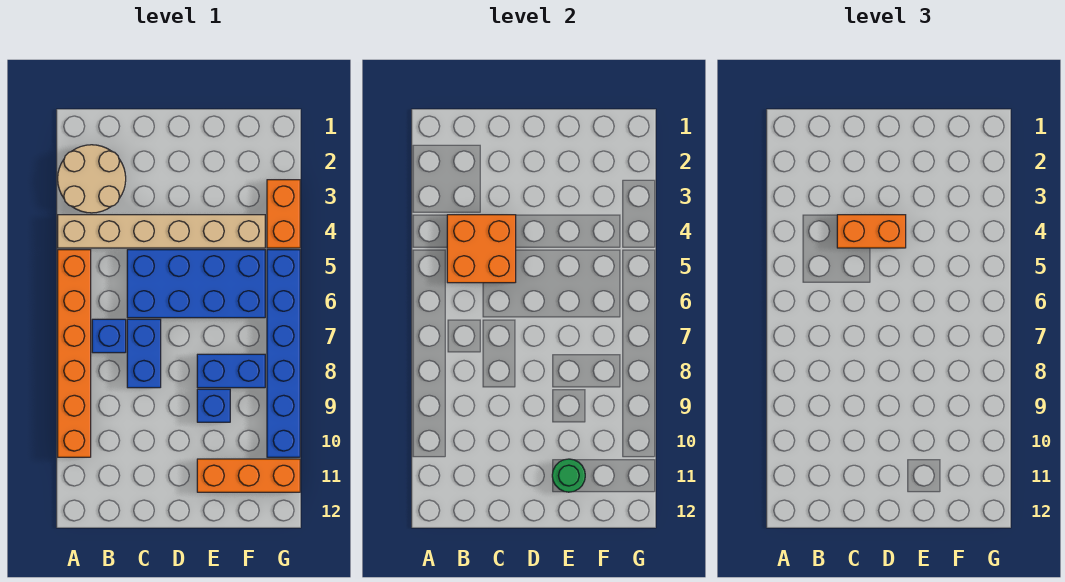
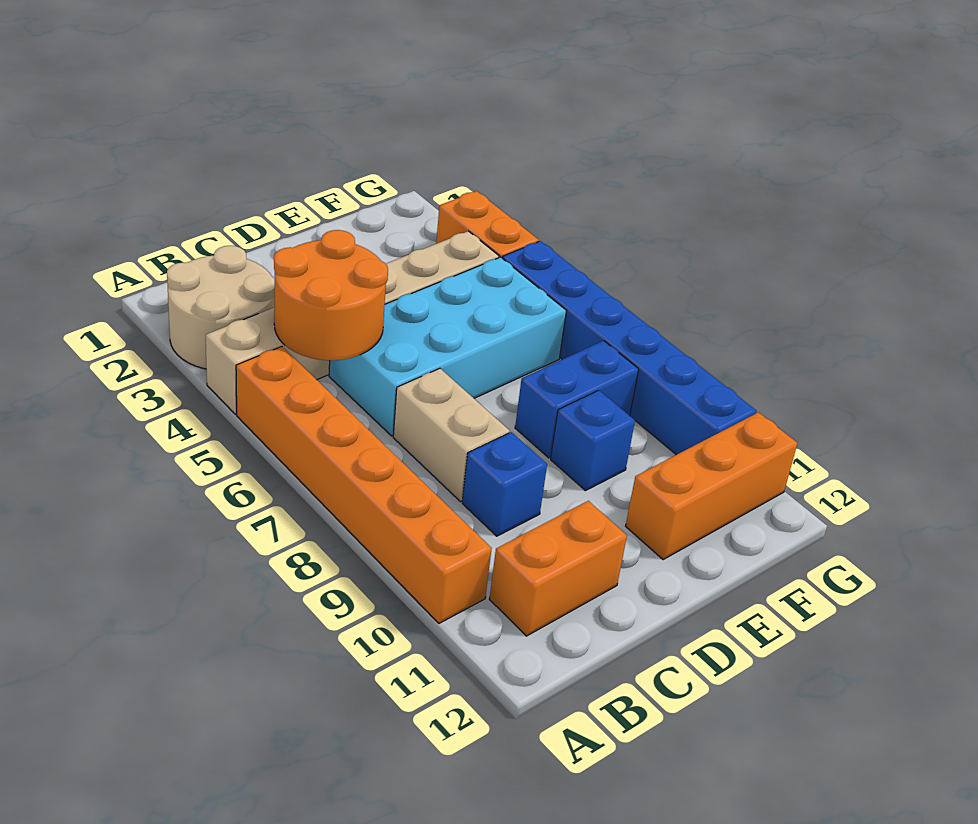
orange 2x2 brick [447,215,516,283] -> orange 2x2 round brick [274,230,388,360]
blue 1x1 brick [92,319,126,353] -> blue 1x1 brick moved to [462,432,547,536]
orange 1x2 brick [837,215,906,248] -> orange 1x2 brick moved to [489,501,627,636]
blue 2x4 brick [127,250,265,318] -> cyan 2x4 brick [329,257,566,436]
blue 1x2 brick [127,319,161,388] -> tan 1x2 brick [393,368,510,502]
green 1x1 round brick [552,459,585,492] -> none

